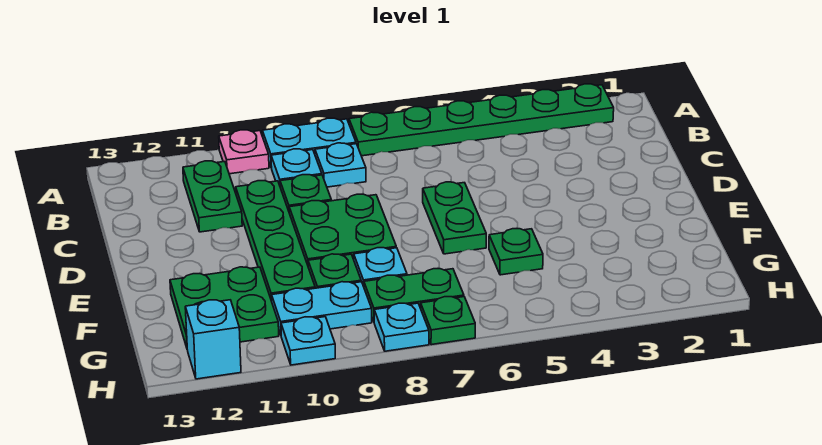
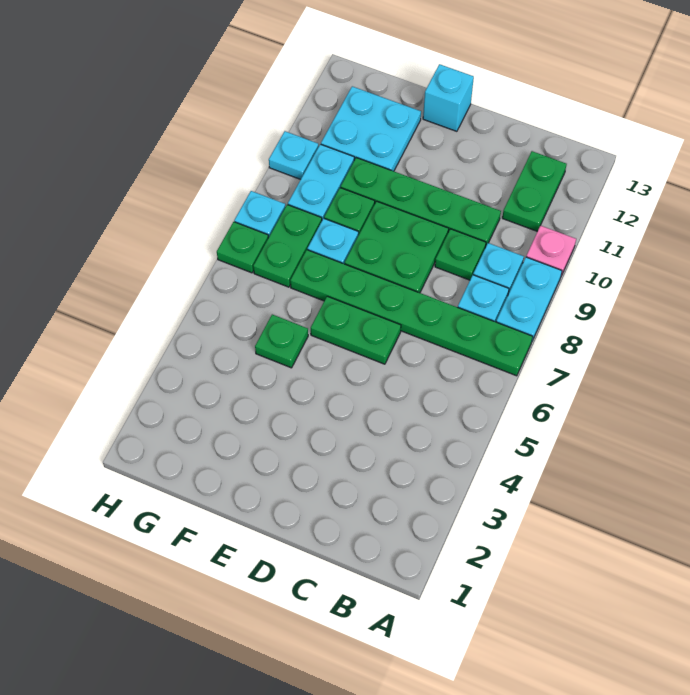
green 1x6 plate [349,84,614,156] -> green 1x6 plate turned to [290,250,533,376]
green 1x2 plate [183,161,242,232] -> green 1x2 plate turned to [502,151,567,231]
green 2x2 plate [170,267,279,348] -> cyan 2x2 plate [321,86,421,171]
cyan 1x1 brick [185,300,241,379] -> cyan 1x1 brick moved to [423,64,474,131]

